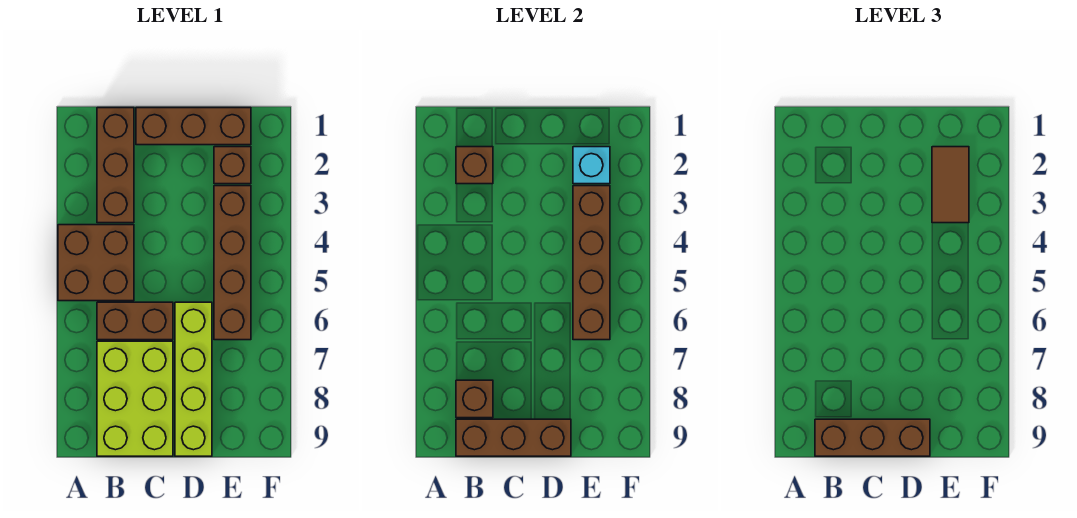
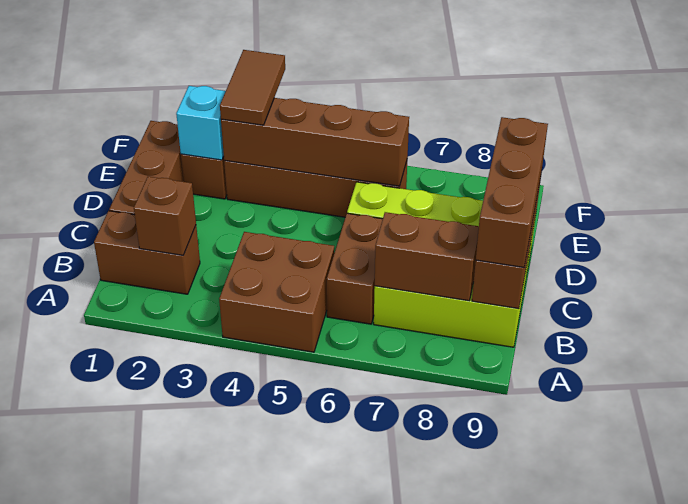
brown 1x3 brick [97,108,134,223] -> brown 1x2 brick [94,211,200,294]
brown 1x1 brick [456,380,493,418] -> brown 1x2 brick [375,212,479,301]
brown 1x2 tile [932,147,969,223] -> brown 1x2 tile turned to [220,50,285,125]

